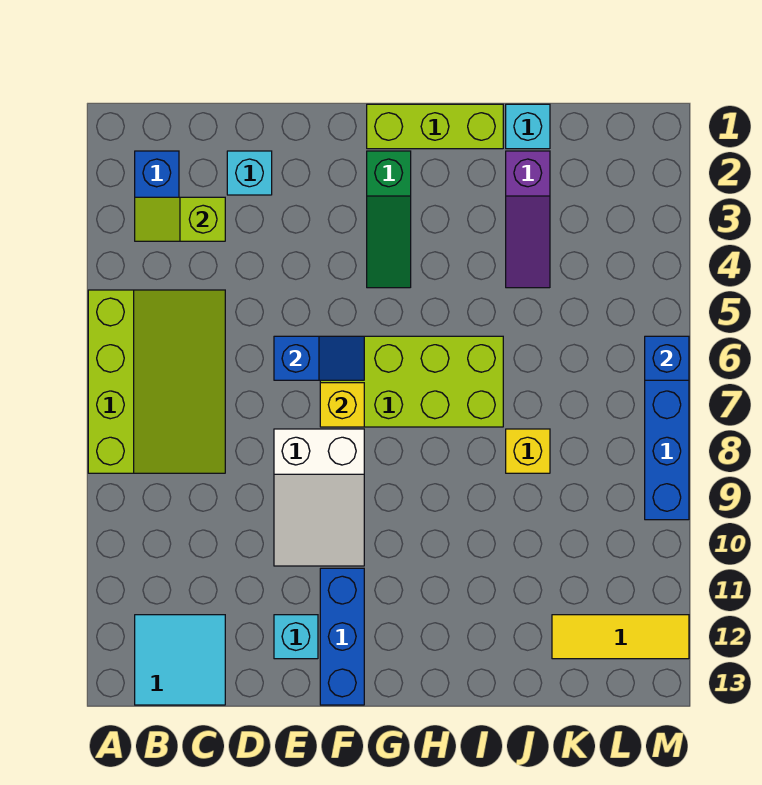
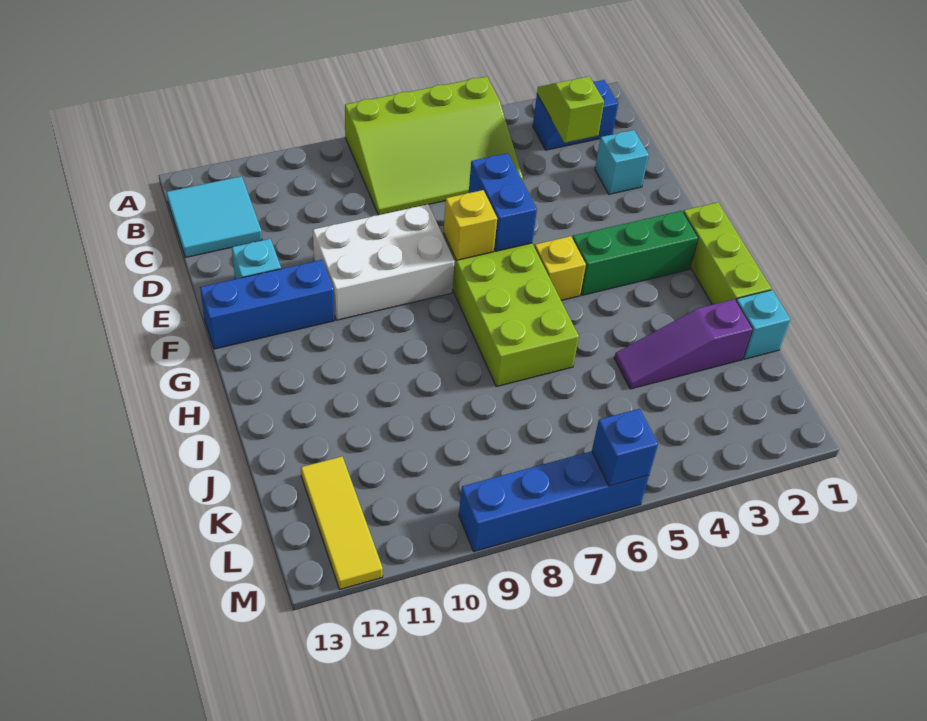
blue 1x2 slope [274,336,364,380] -> blue 1x2 brick [469,153,537,251]
white 2x3 slope [274,429,364,566] -> white 2x3 brick [313,204,455,320]
green 1x3 slope [367,151,411,288] -> green 1x3 brick [572,211,698,295]
yellow 1x1 brick [506,429,550,473] -> yellow 1x1 brick moved to [534,236,586,300]

